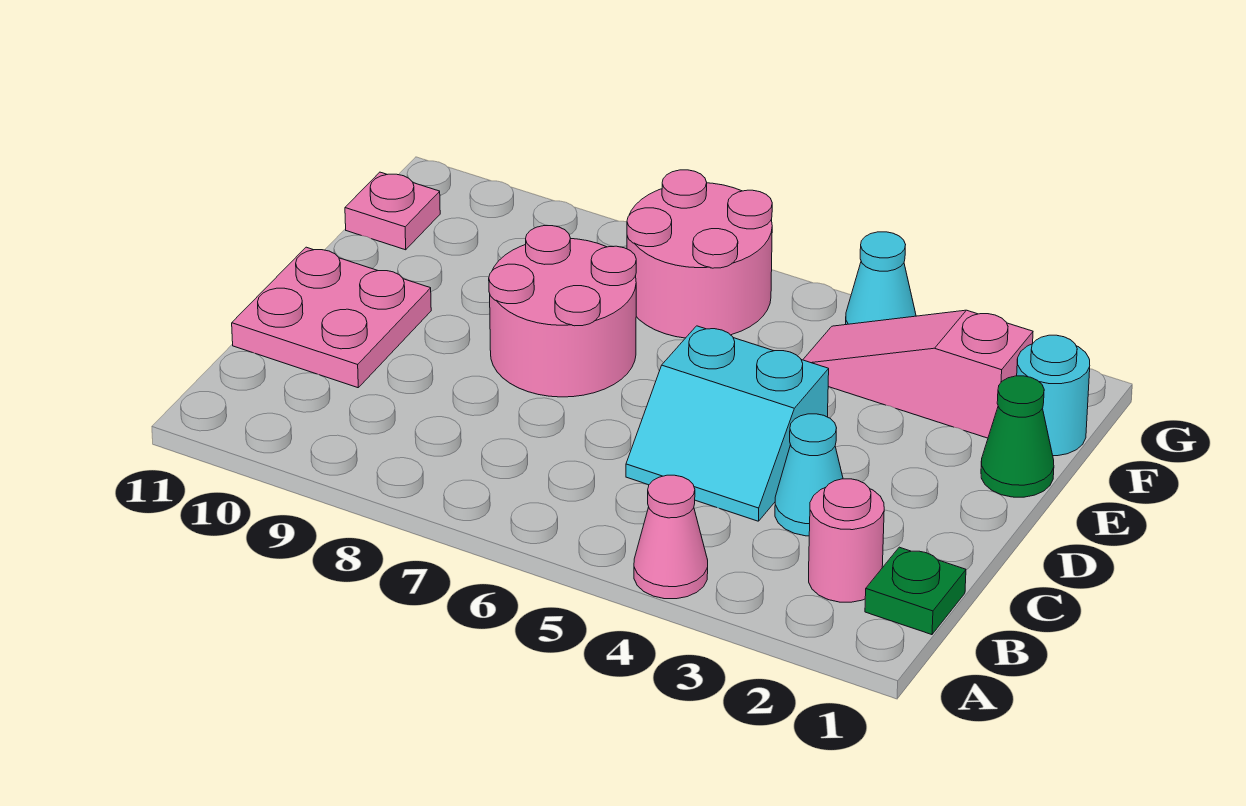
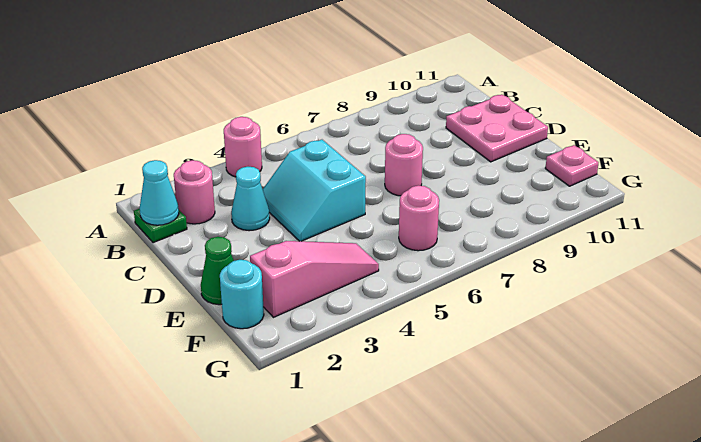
pink 1x1 cone [634,475,708,599] -> pink 1x1 round brick [224,117,262,177]
cyan 2x2 slope [626,326,829,521] -> cyan 2x2 slope turned to [263,140,366,241]
pink 2x2 round brick [489,226,636,397] -> pink 1x1 round brick [385,134,423,196]
pink 2x2 round brick [627,170,772,338] -> pink 1x1 round brick [399,185,439,251]
cyan 1x1 cone [846,232,916,325] -> cyan 1x1 cone moved to [140,160,179,225]

